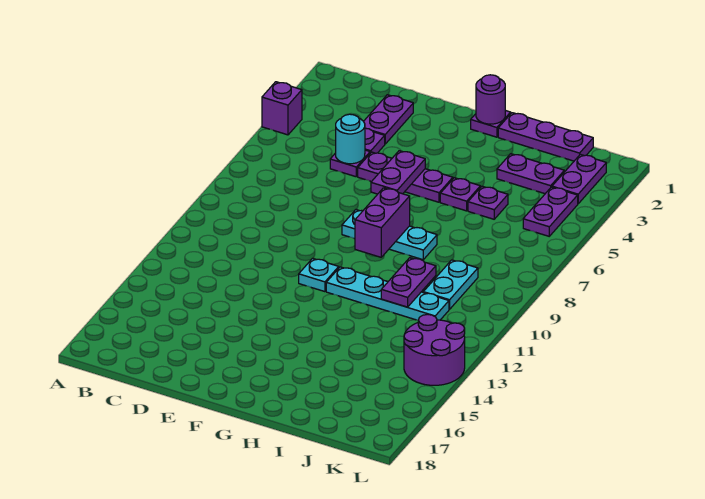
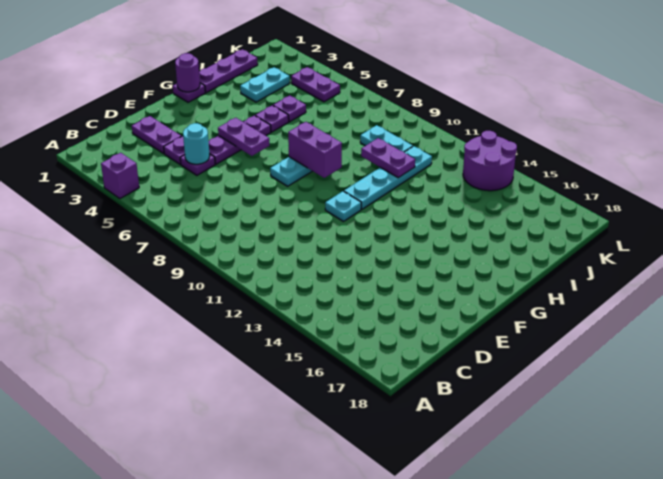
purple 1x2 plate [497,154,564,194] -> cyan 1x2 plate [240,67,290,102]
purple 1x2 plate [552,154,606,204] -> none

